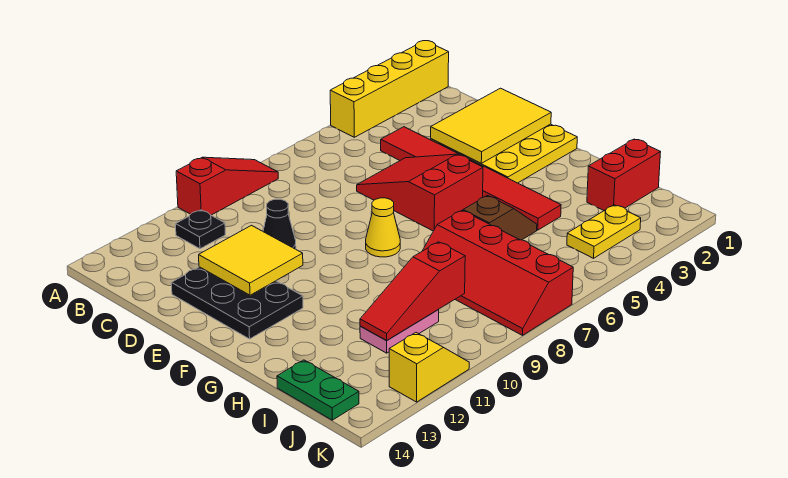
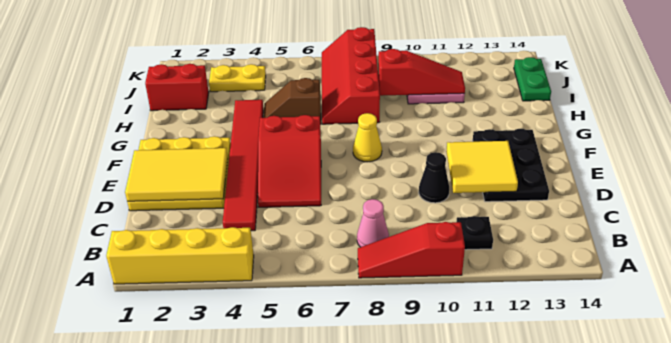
none -> pink 1x1 cone [357,199,389,247]
red 2x4 slope [423,210,573,335] -> red 2x4 slope turned to [322,27,380,124]
yellow 1x2 slope [389,333,469,402] -> none

